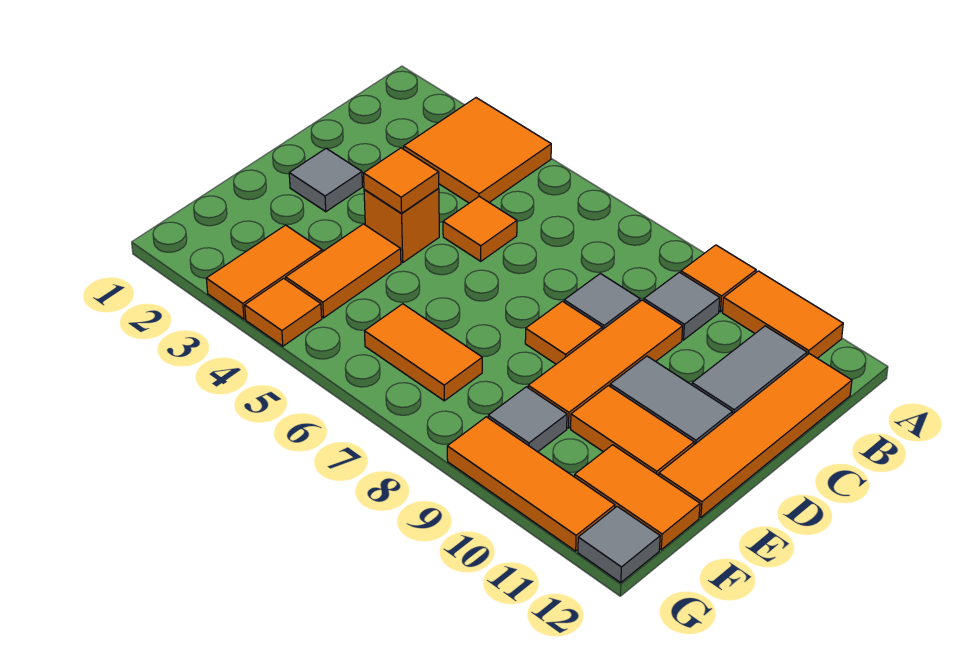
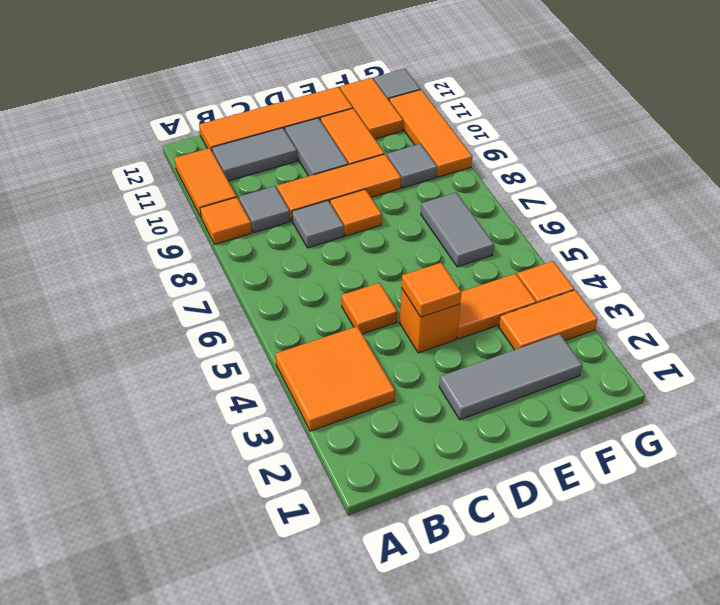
grey 1x1 tile [289,148,363,212] -> grey 1x3 tile [439,334,582,420]
orange 1x2 tile [364,304,482,401] -> grey 1x2 tile [421,193,494,267]

